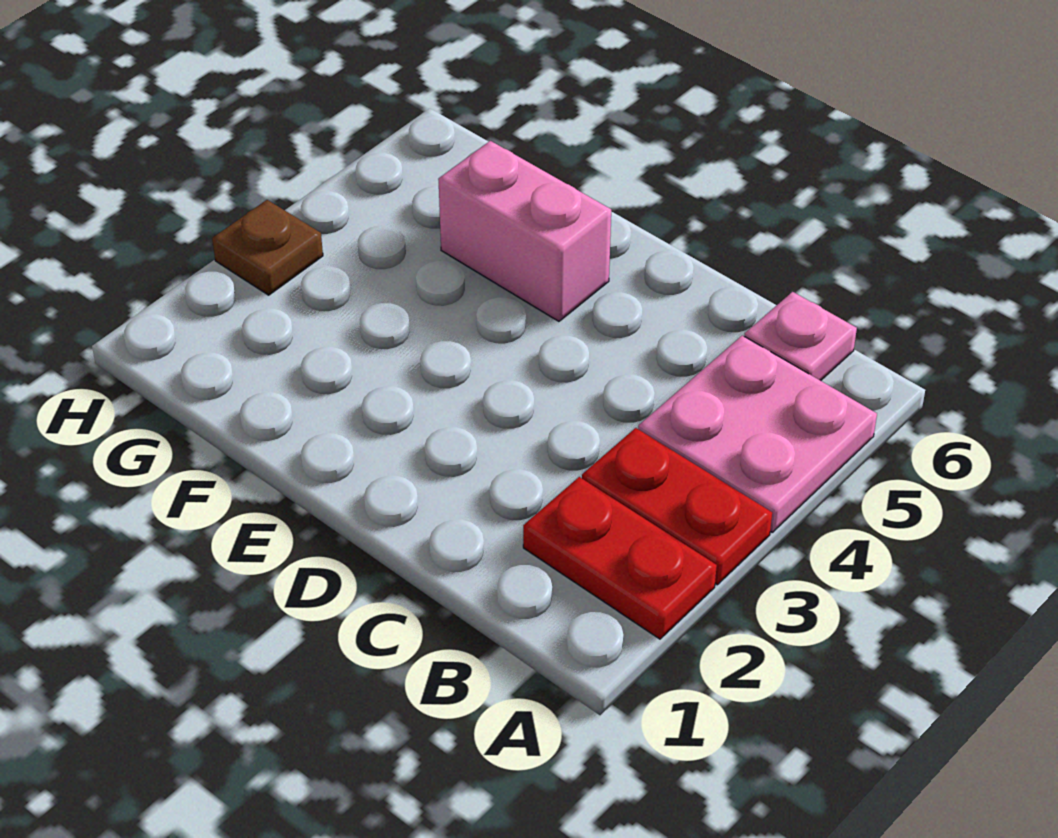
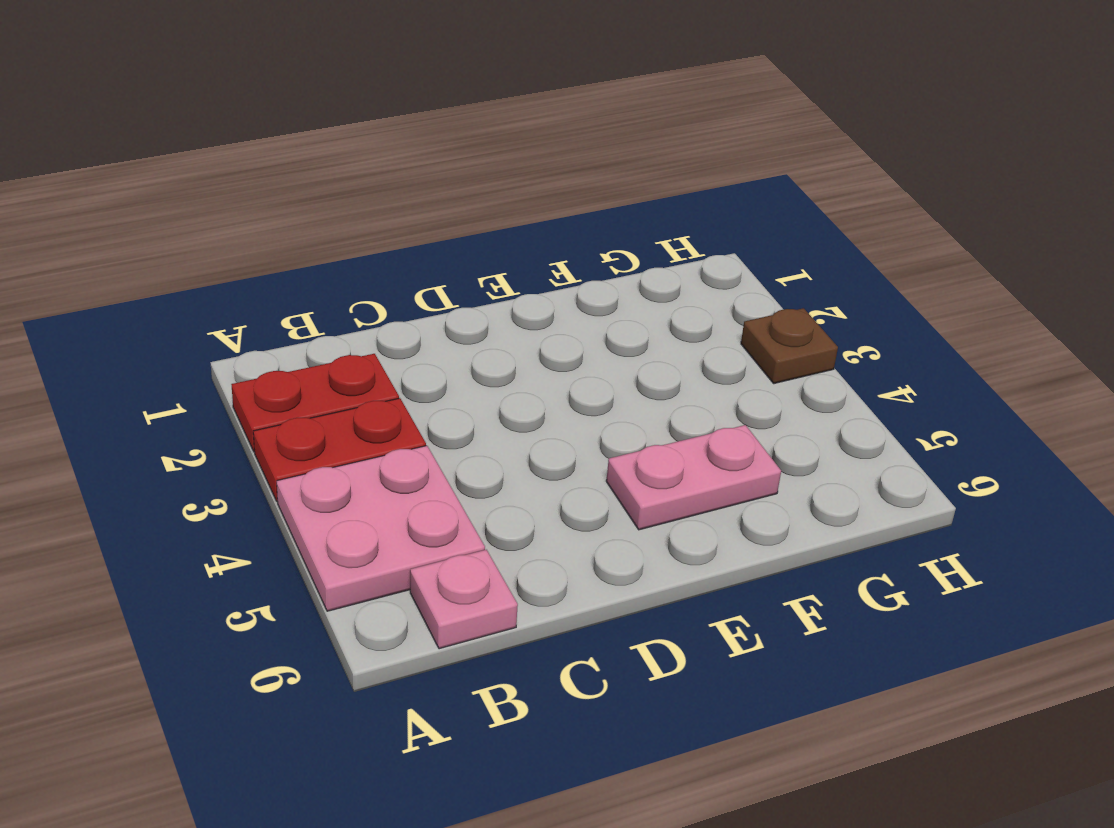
pink 1x2 brick [438,141,611,321] -> pink 1x2 plate [606,425,781,530]

